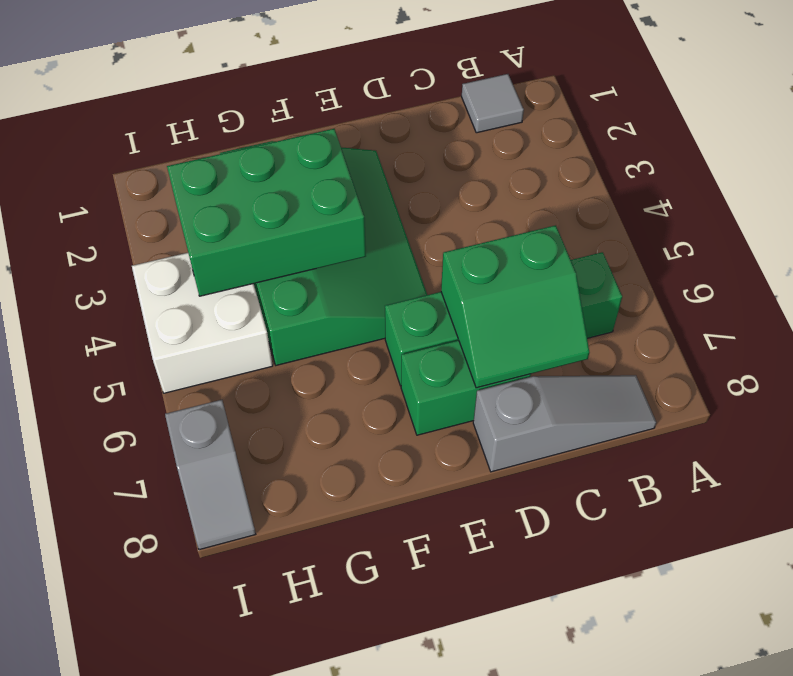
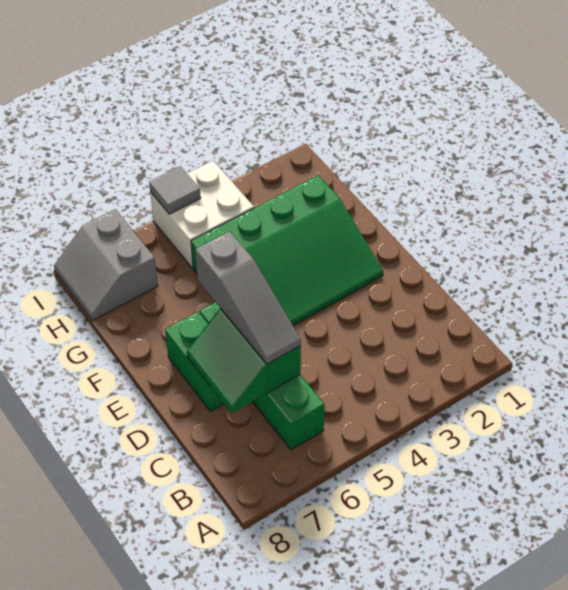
grey 1x1 tile [462,74,524,133] -> grey 1x1 tile moved to [149,166,201,214]
grey 1x3 slope [473,375,656,472] -> grey 1x3 slope moved to [196,231,301,364]
green 2x3 brick [167,129,366,296] -> none
grey 1x2 slope [165,400,256,550] -> grey 2x2 slope [54,209,158,320]

